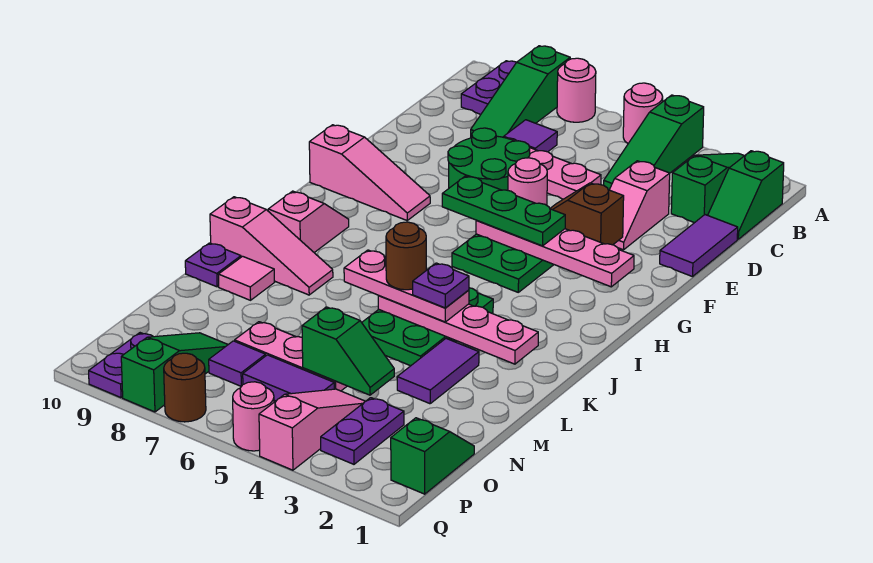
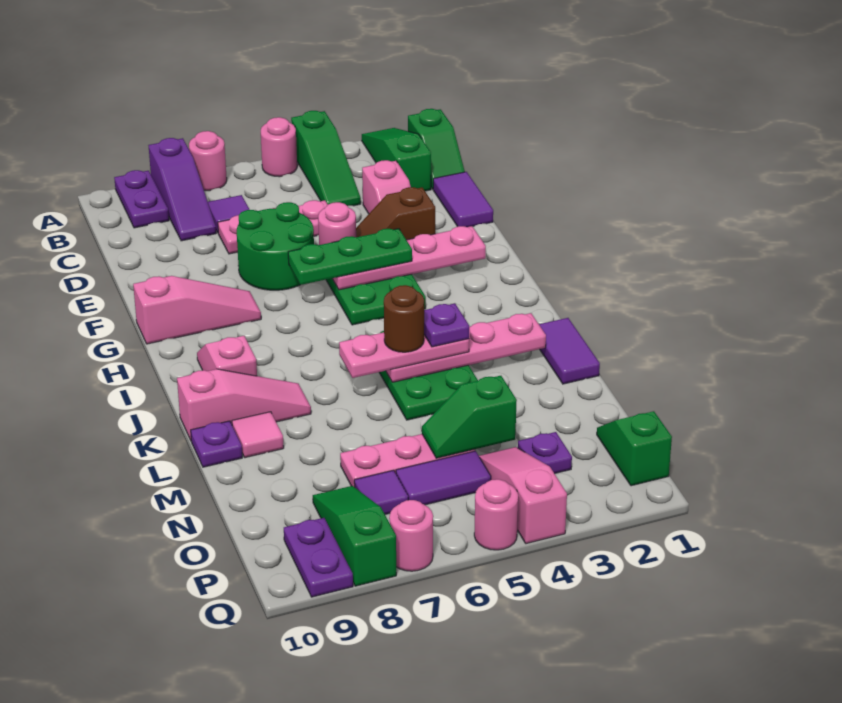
green 1x3 slope [471,46,570,137] -> purple 1x3 slope [149,138,216,241]
purple 1x2 tile [397,339,479,404] -> purple 1x2 tile moved to [539,318,600,384]
green 1x2 slope [302,307,394,395] -> green 1x2 slope turned to [422,376,517,458]
purple 1x2 plate [321,398,404,464] -> purple 1x1 plate [518,432,572,474]
brown 1x1 round brick [164,353,206,422] -> pink 1x1 round brick [389,500,433,571]

